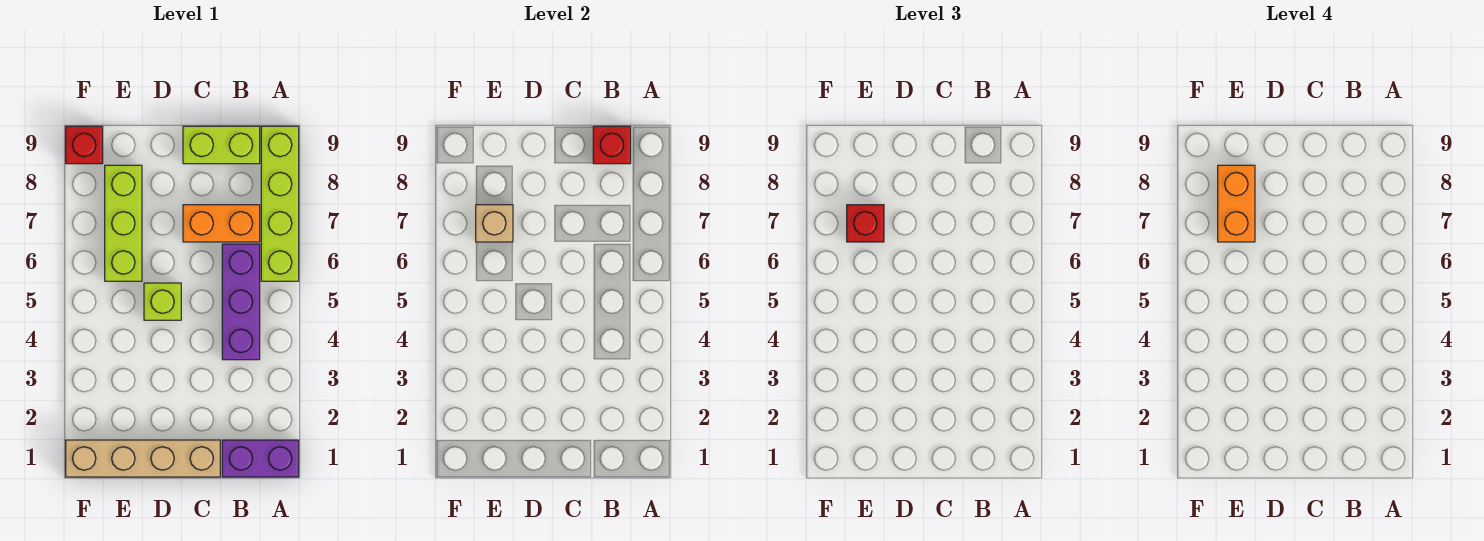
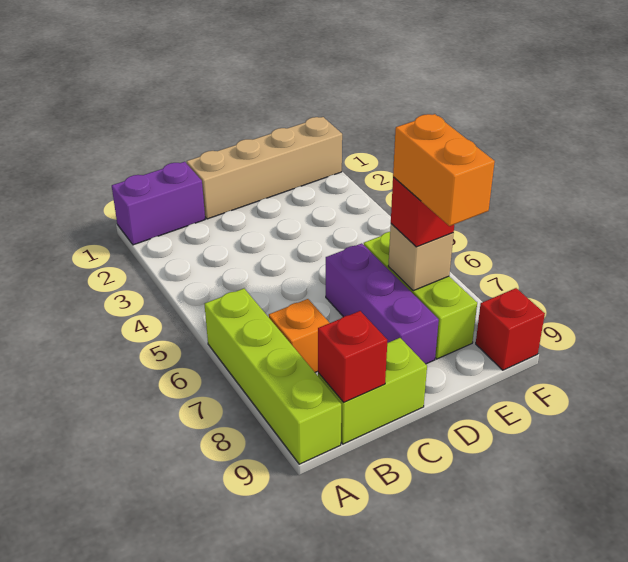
purple 1x3 brick [222,244,260,360] -> purple 1x3 brick moved to [326,243,439,364]
orange 1x2 brick [183,205,260,242] -> orange 1x1 brick [269,299,329,372]
lime 1x1 brick [144,283,181,320] -> none

